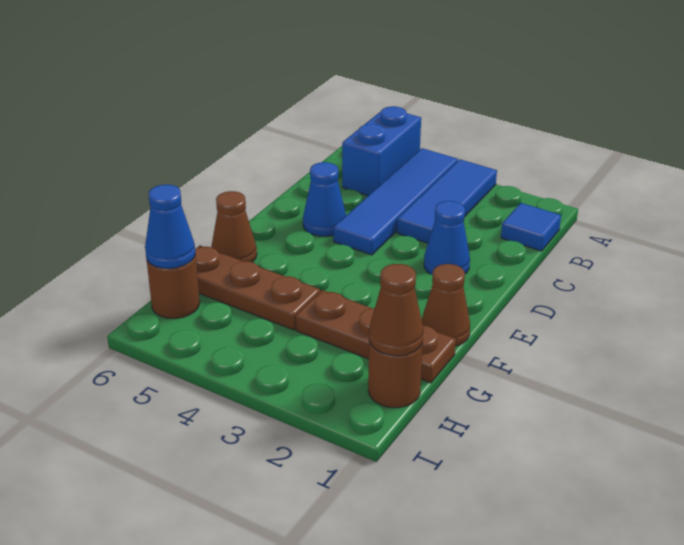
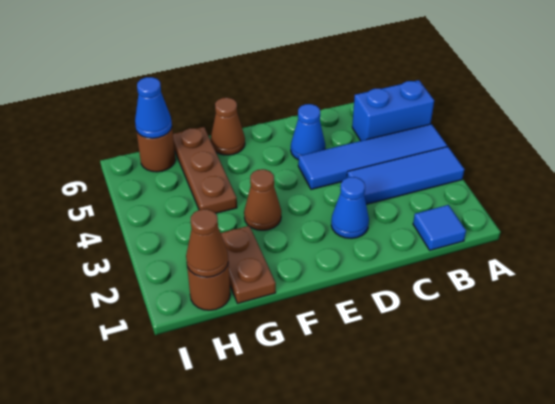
brown 1x1 cone [421,264,470,346] -> brown 1x1 cone moved to [244,169,281,230]
brown 1x3 plate [296,290,456,383] -> brown 1x2 plate [221,226,276,303]

